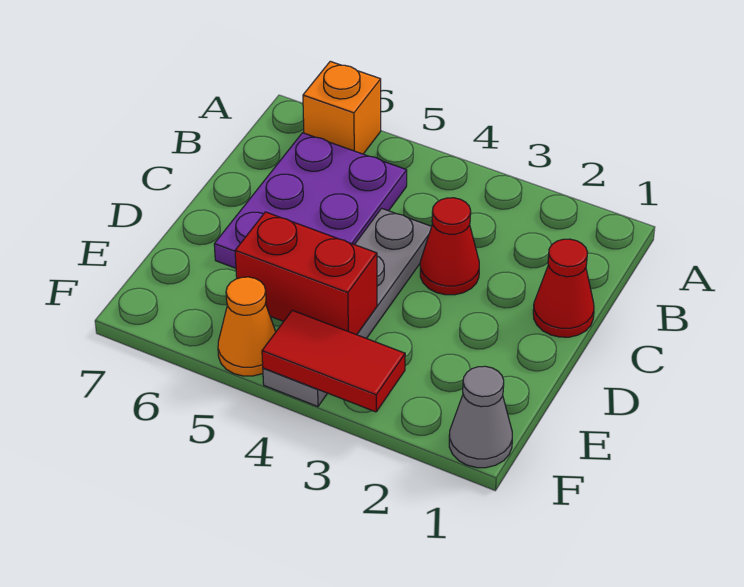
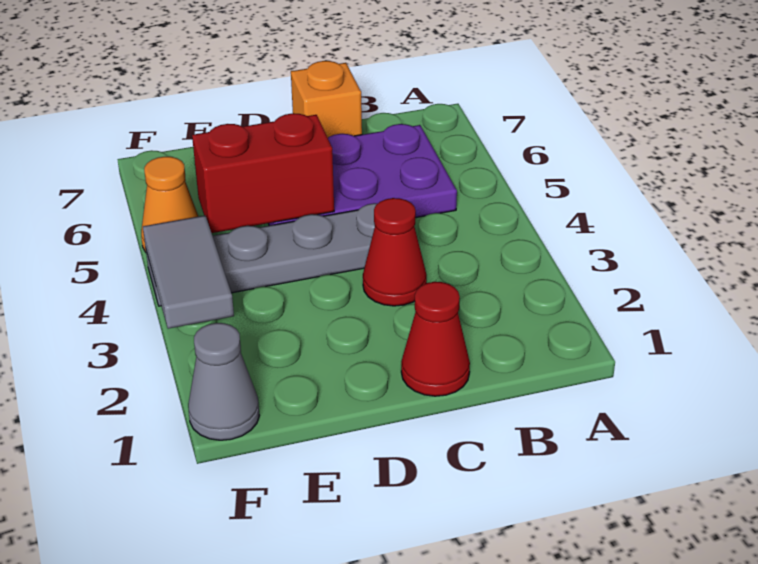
orange 1x1 brick [303,61,381,154] -> orange 1x1 brick moved to [291,61,362,138]
red 1x2 brick [235,212,377,335] -> red 1x2 brick turned to [192,113,334,233]
red 1x2 tile [262,310,405,412] -> grey 1x2 tile [143,216,234,329]

